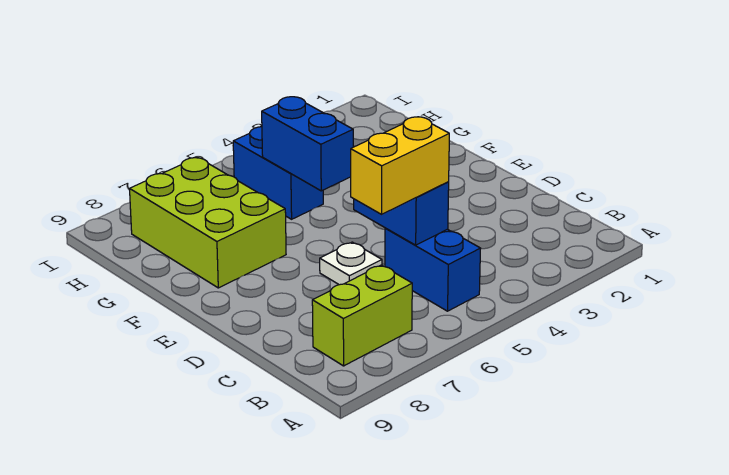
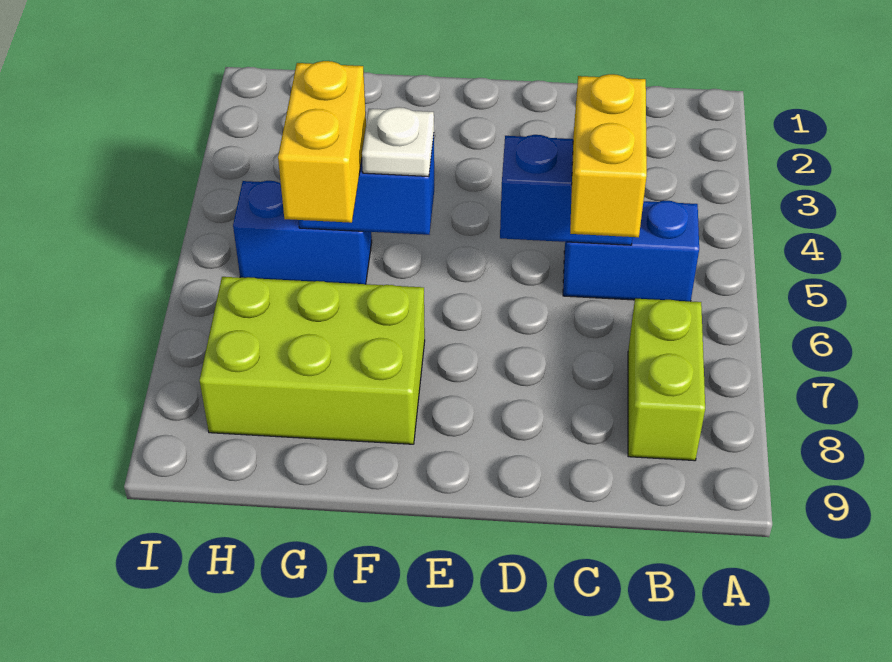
white 1x1 plate [320,242,382,285] -> white 1x1 plate moved to [362,107,434,177]
none -> yellow 1x2 brick [278,61,366,223]

